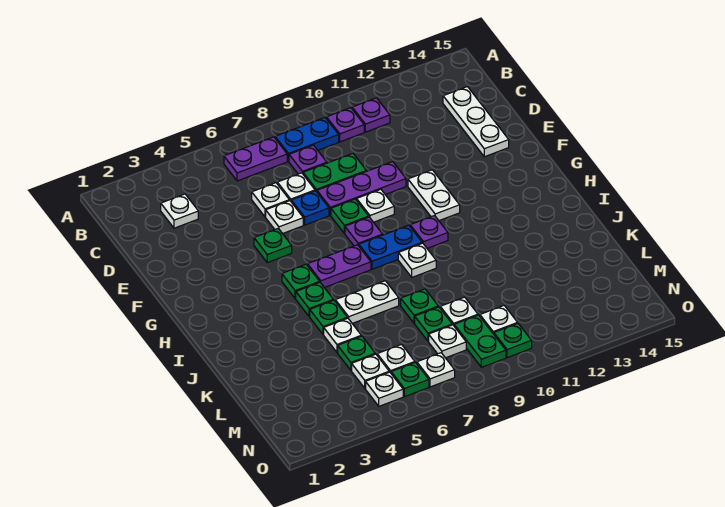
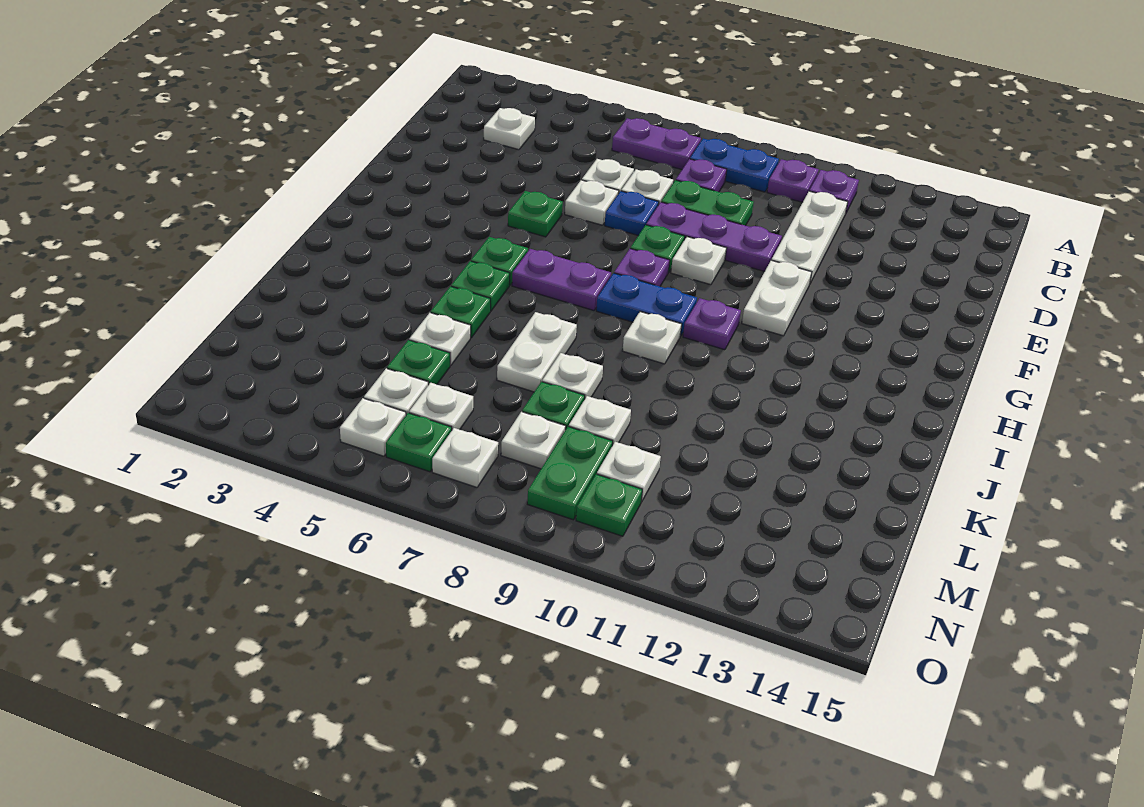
white 1x3 plate [443,87,509,157] -> white 1x3 plate moved to [772,191,848,283]
white 1x2 plate [335,281,399,323] -> white 1x2 plate turned to [497,312,577,392]
green 1x1 plate [401,289,438,323] -> white 1x1 plate [542,353,603,400]

